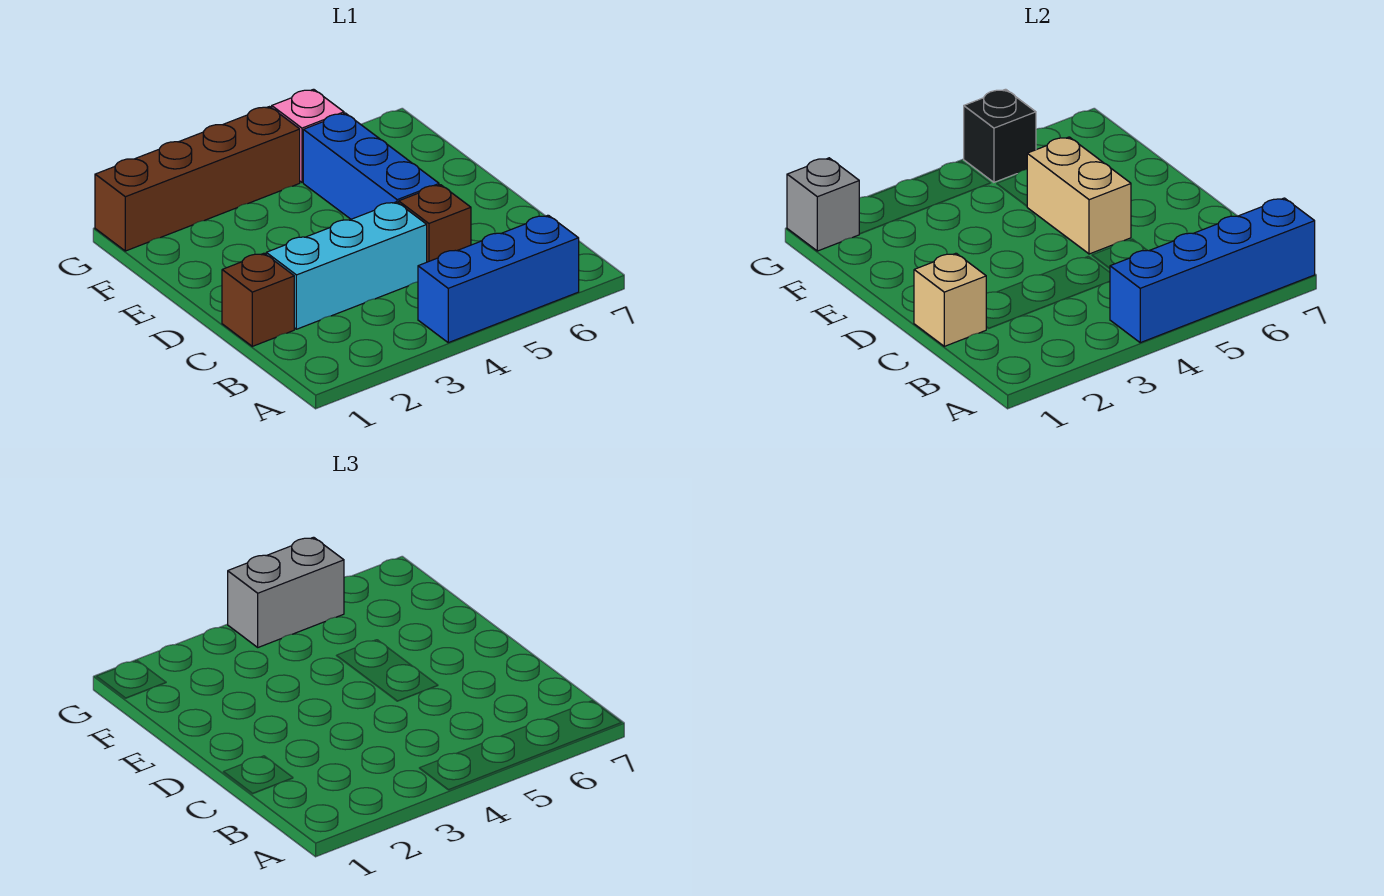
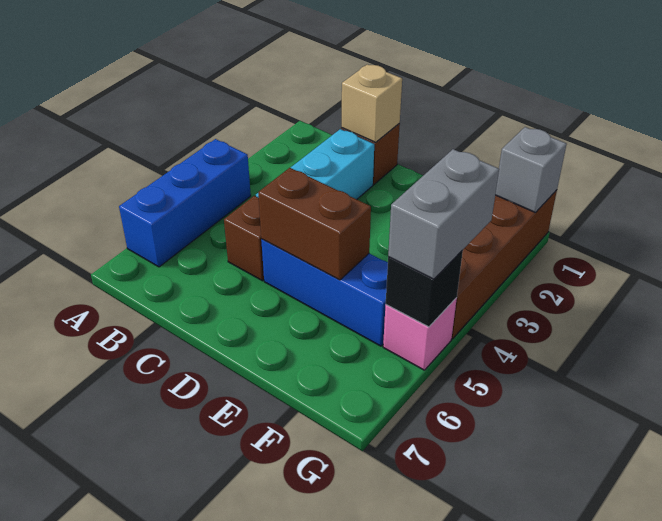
blue 1x4 brick [1110,198,1315,343] -> none
tan 1x2 brick [1027,137,1131,254] -> brown 1x2 brick [258,168,371,280]

